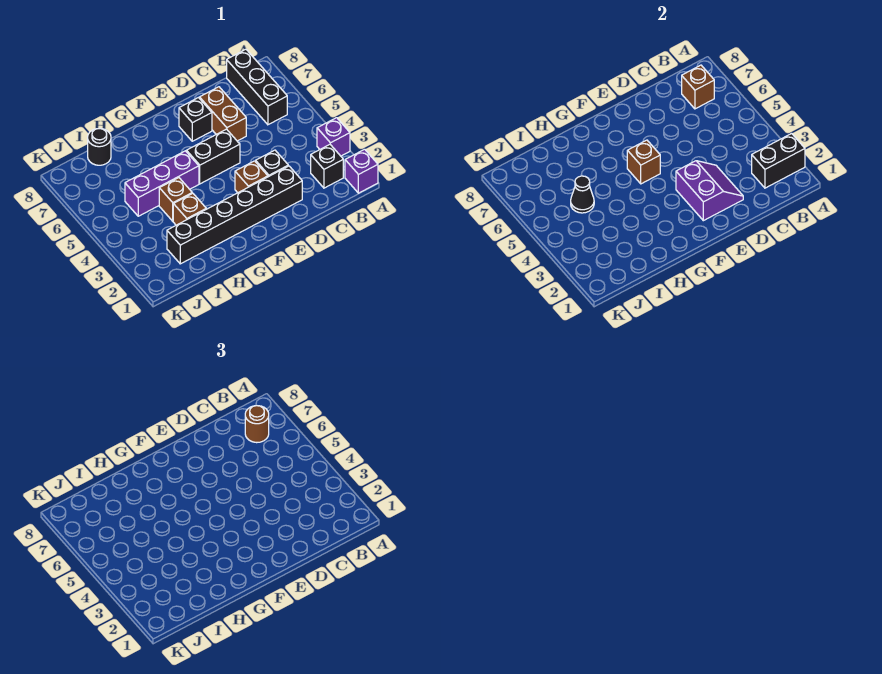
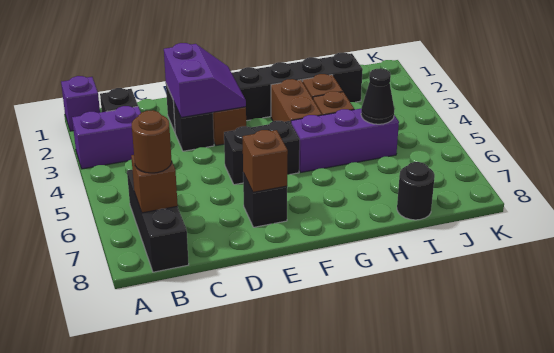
black 1x2 brick [752,134,805,188] -> none
purple 1x1 brick [317,118,350,156] -> purple 1x2 brick [72,106,141,169]
purple 2x2 slope [676,161,743,221] -> purple 2x2 slope turned to [164,43,246,118]
brown 1x2 brick [200,87,246,141] -> brown 1x2 brick moved to [271,79,322,122]
brown 1x1 brick [627,140,660,184] -> brown 1x1 brick moved to [243,130,288,192]

